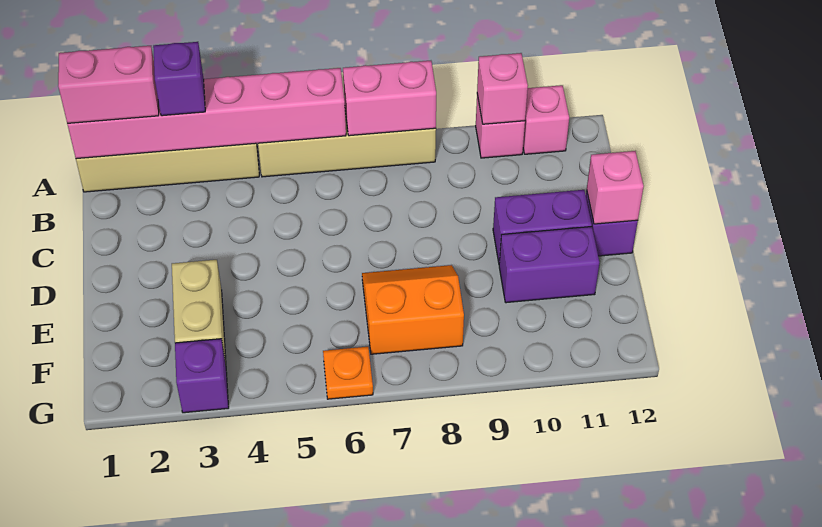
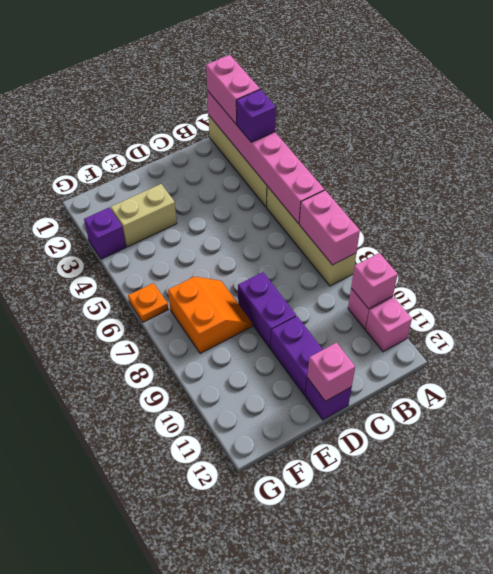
purple 1x2 brick [499,227,599,303] -> purple 1x2 brick moved to [238,272,296,348]

